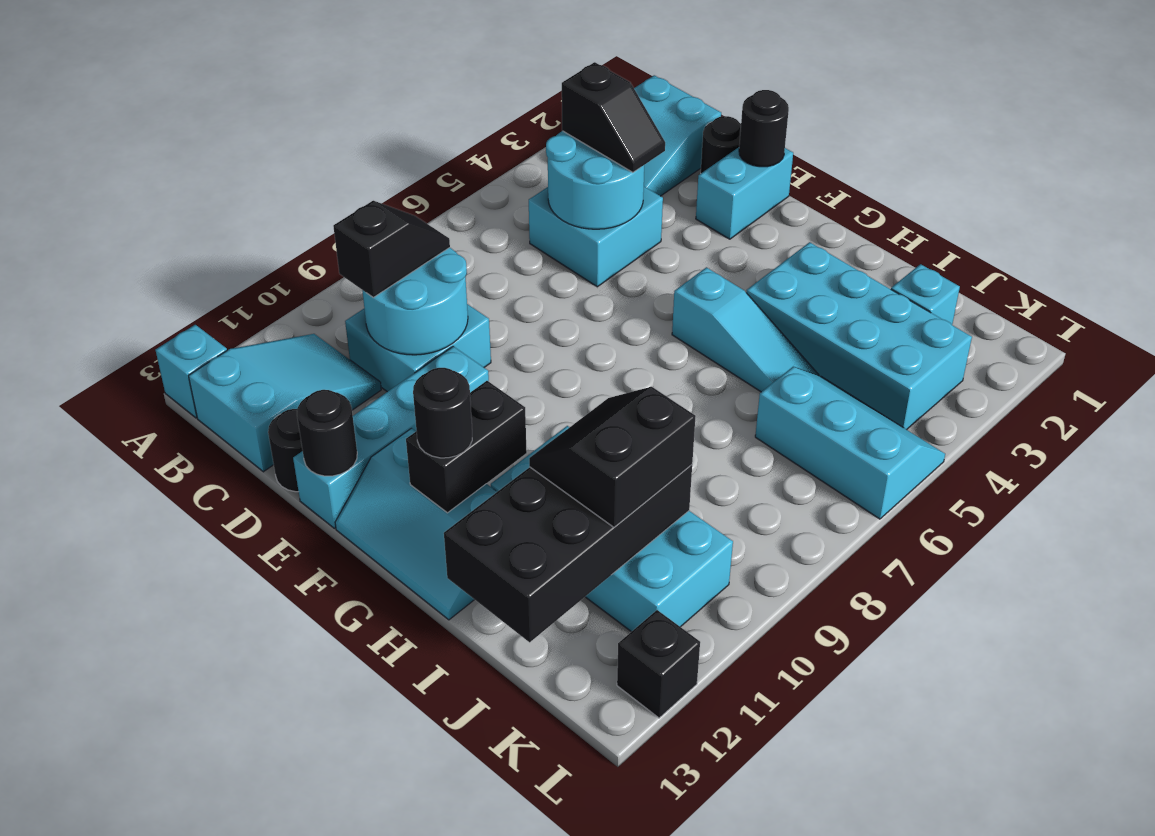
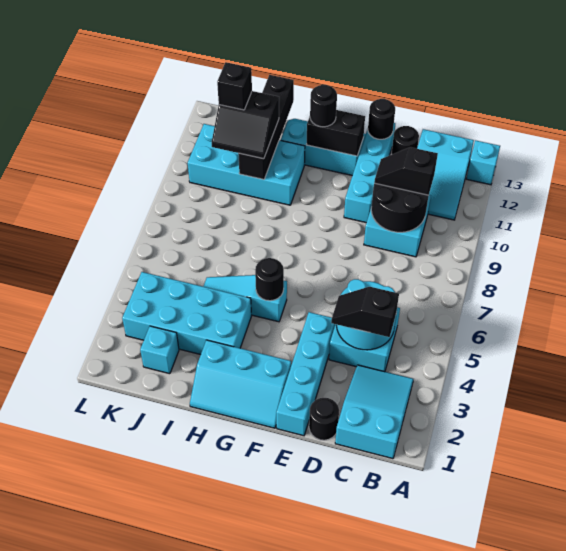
cyan 2x2 round brick [362,248,468,355] -> black 2x2 round brick [371,183,429,232]
black 1x2 slope [333,201,450,298] -> black 1x2 slope turned to [374,147,438,195]
cyan 1x2 brick [696,147,793,239] -> cyan 1x4 brick [276,312,335,436]
black 1x1 round brick [739,90,789,167] -> black 1x1 round brick moved to [255,258,284,301]
black 1x2 brick [406,381,527,513] -> black 1x2 brick turned to [306,110,365,156]
black 2x4 brick [444,465,692,642] -> black 1x4 brick [238,75,294,179]
black 2x2 slope [529,387,696,527] -> black 2x2 slope turned to [212,91,279,159]
cyan 2x3 slope [755,367,945,519] -> cyan 2x3 slope moved to [190,340,291,428]
black 1x1 brick [617,610,700,718] -> black 1x1 brick moved to [217,62,252,110]

